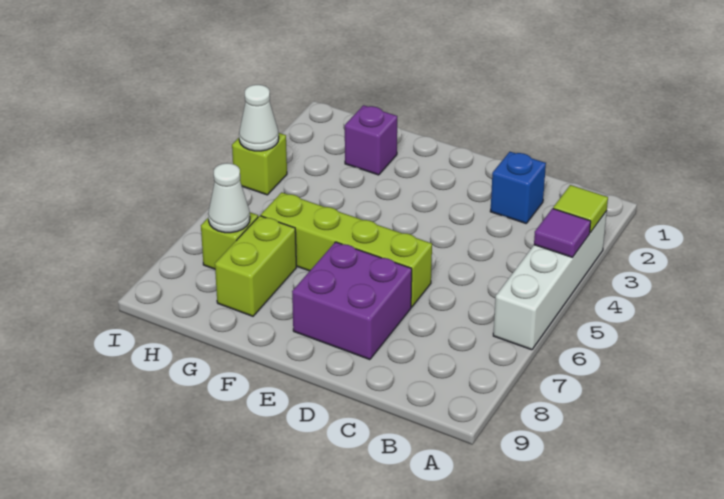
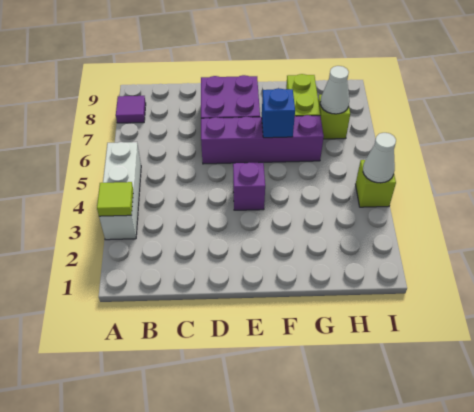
white 1x4 brick [493,211,607,350] -> white 1x3 brick [99,142,141,240]
purple 1x1 tile [534,209,591,257] -> purple 1x1 tile moved to [116,96,146,123]
blue 1x1 brick [490,152,546,223] -> blue 1x1 brick moved to [262,88,295,138]
lime 1x4 brick [261,192,432,307] -> purple 1x4 brick [201,115,324,164]
purple 1x1 brick [345,105,397,175] -> purple 1x1 brick moved to [233,162,265,210]

